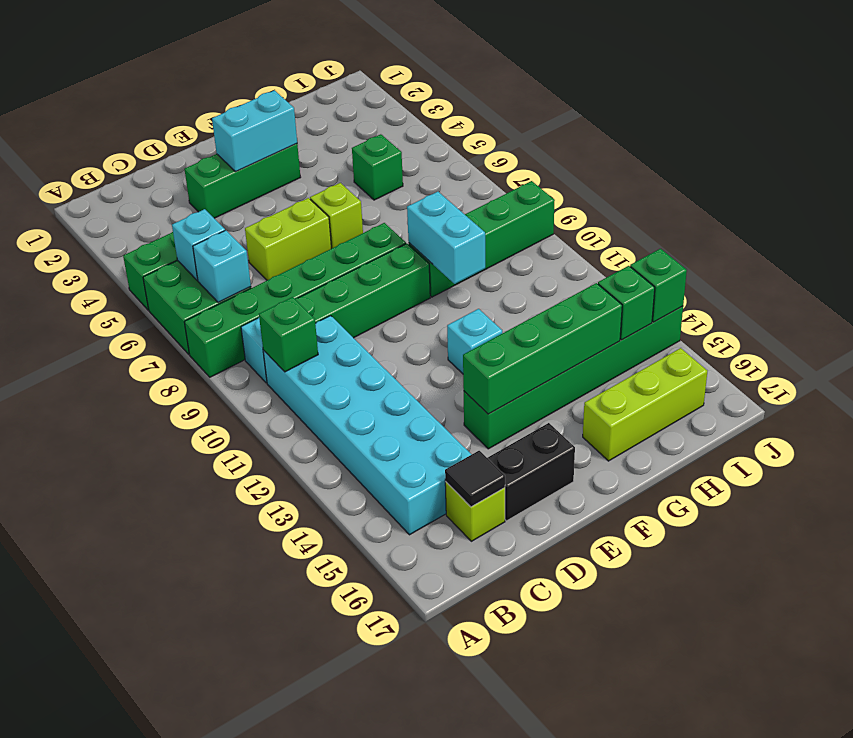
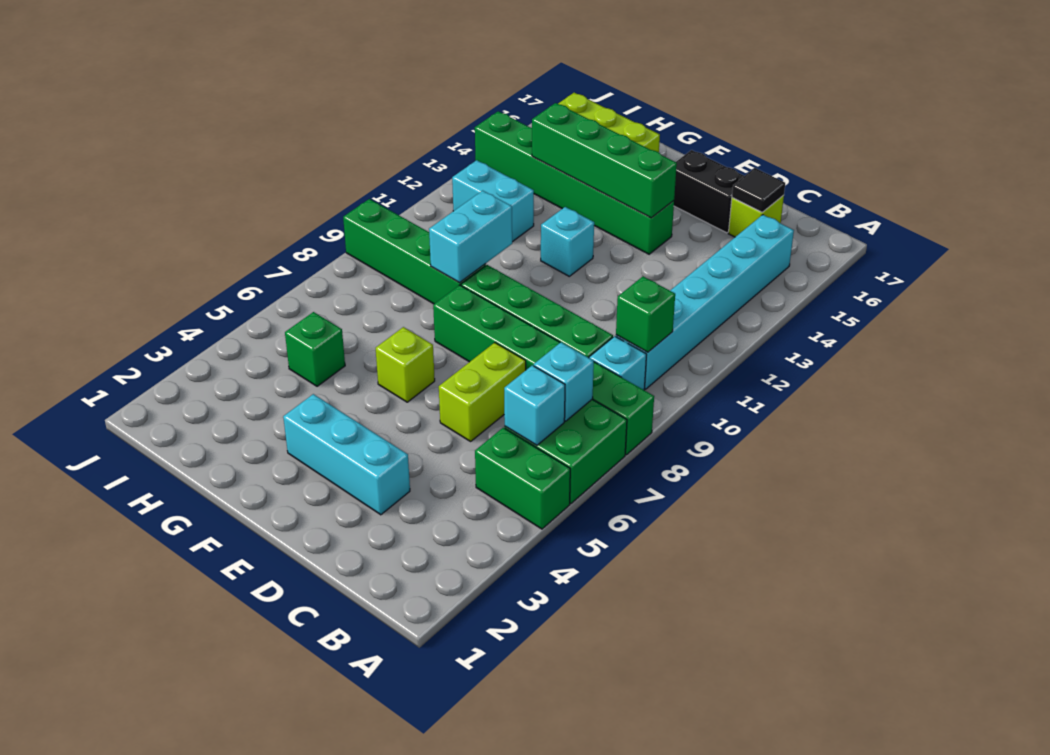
cyan 2x6 brick [263,316,472,535] -> cyan 1x6 brick [616,215,794,389]
green 1x3 brick [184,143,301,218] -> cyan 1x3 brick [283,394,410,515]
lime 1x2 brick [245,198,331,280] -> lime 1x2 brick turned to [439,343,526,441]
cyan 1x2 brick [212,90,297,172] -> cyan 1x2 brick moved to [452,160,534,242]
green 1x1 brick [598,266,655,340] -> none
green 1x1 brick [630,249,687,322] -> none

